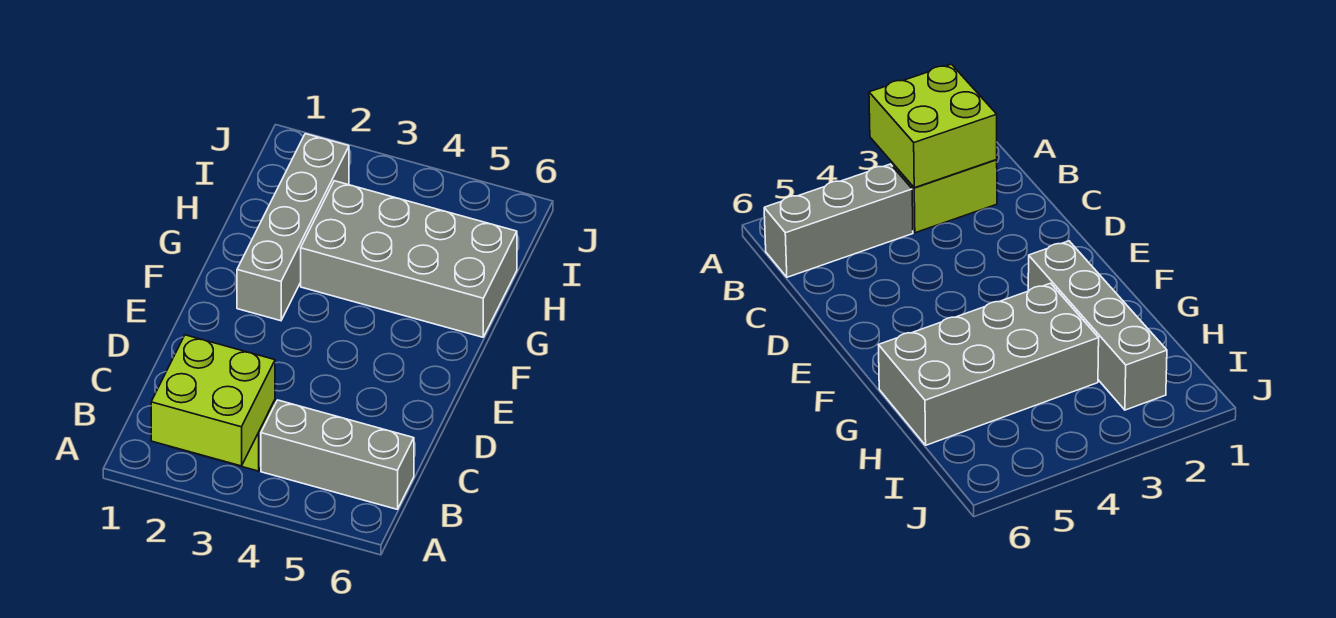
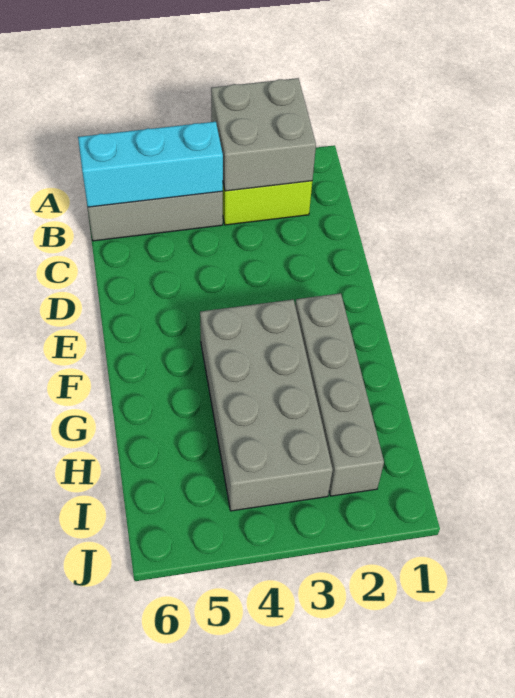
lime 2x2 brick [151,335,275,466] -> grey 2x2 brick [211,78,316,191]
none -> cyan 1x3 brick [78,122,223,207]
grey 2x4 brick [301,181,517,337] -> grey 2x4 brick turned to [200,300,333,511]

